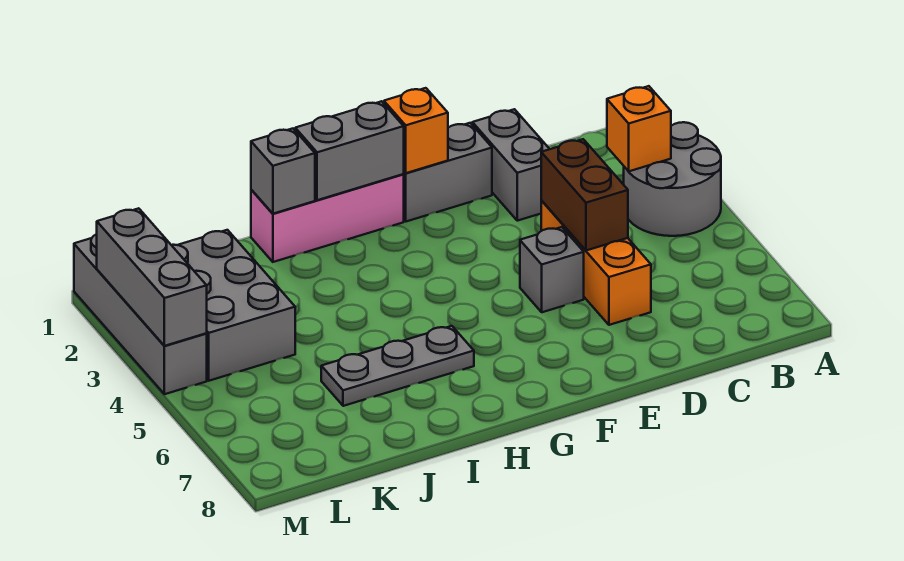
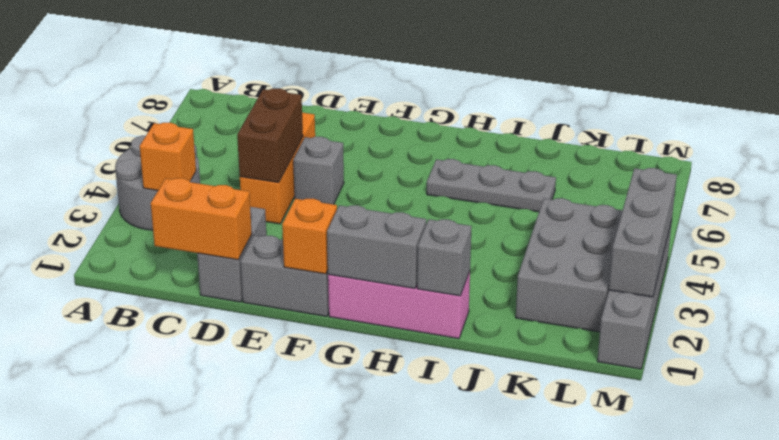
none -> orange 1x2 brick [151,178,252,260]

